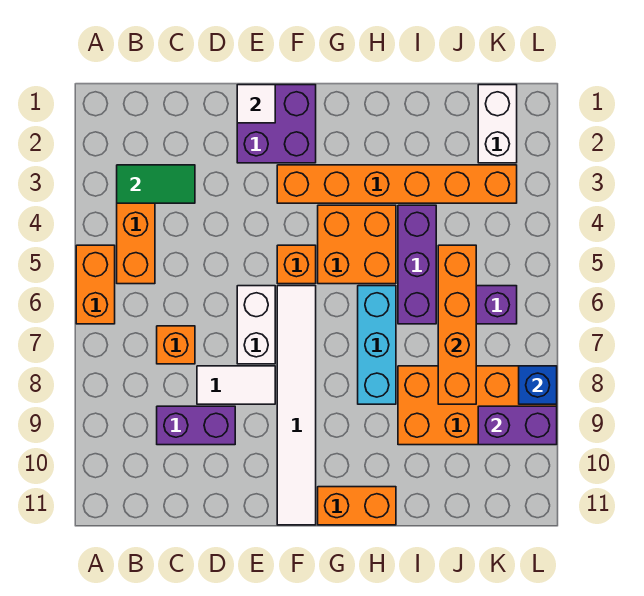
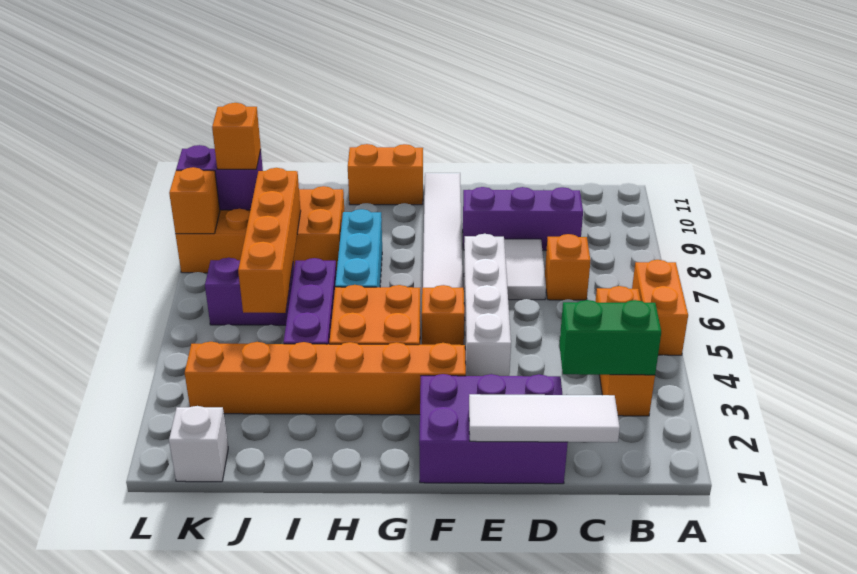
green 1x2 tile [117,165,195,203] -> green 1x2 brick [560,300,661,375]
purple 1x2 brick [157,406,235,445] -> purple 1x3 brick [463,187,583,250]
white 1x2 tile [197,366,275,404] -> white 1x2 tile turned to [504,239,546,300]
purple 2x2 brick [237,85,316,163] -> purple 2x3 brick [419,374,568,484]
white 1x1 tile [237,85,275,123] -> white 1x3 tile [469,394,620,442]
white 1x2 brick [237,286,275,364] -> white 1x4 brick [464,234,511,376]
white 1x2 brick [478,85,517,163] -> white 1x1 brick [169,406,228,482]
none -> orange 1x1 brick [212,103,261,169]
blue 1x1 brick [519,366,557,404] -> orange 1x1 brick [169,167,220,234]

